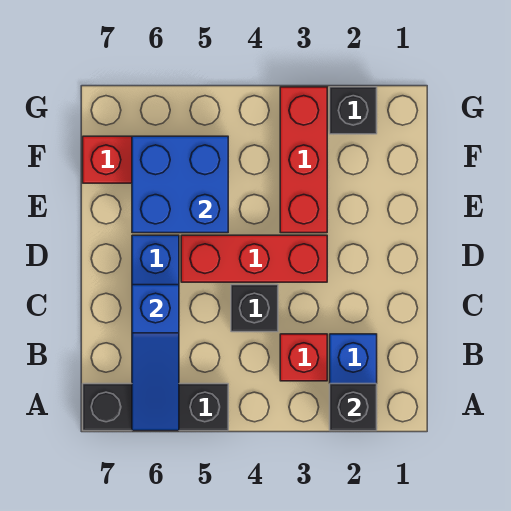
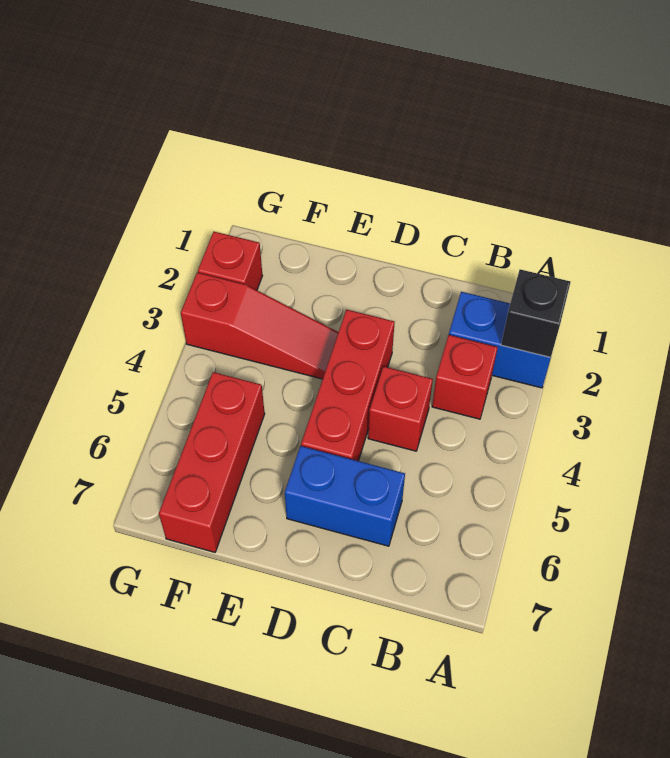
black 1x3 brick [83,384,228,431] -> none
blue 1x3 slope [132,285,179,431] -> none
black 1x1 brick [231,285,278,332] -> red 1x1 brick [368,366,433,451]
red 1x3 brick [280,87,327,233] -> red 1x3 slope [181,273,338,379]
blue 2x2 brick [132,136,228,233] -> none
black 1x1 brick [330,87,377,134] -> red 1x1 brick [198,232,262,290]

